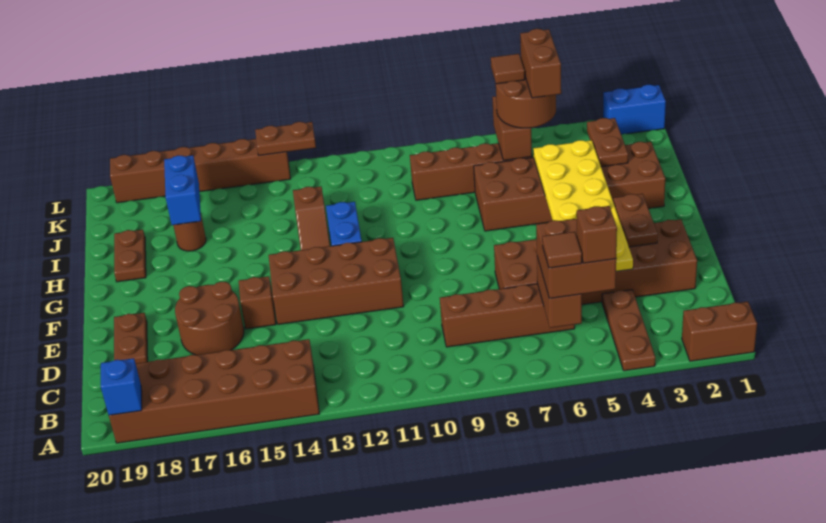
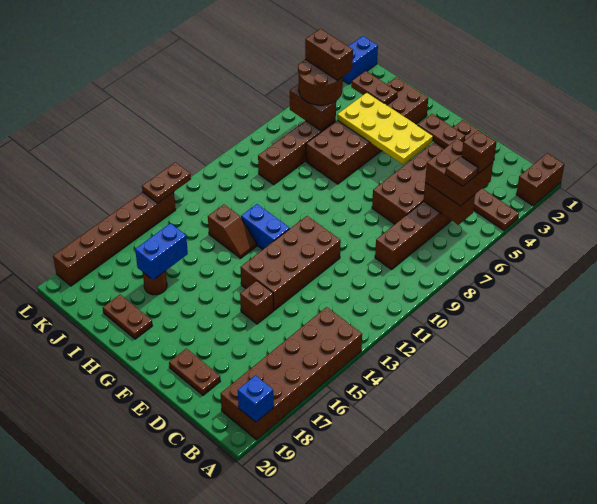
yellow 2x6 plate [533,140,633,271] -> yellow 2x4 plate [337,93,433,165]
brown 2x2 round brick [175,282,244,355] -> none
blue 1x2 brick [164,155,201,225] -> blue 1x2 brick turned to [135,223,188,280]
brown 1x1 tile [491,54,525,84] -> none

